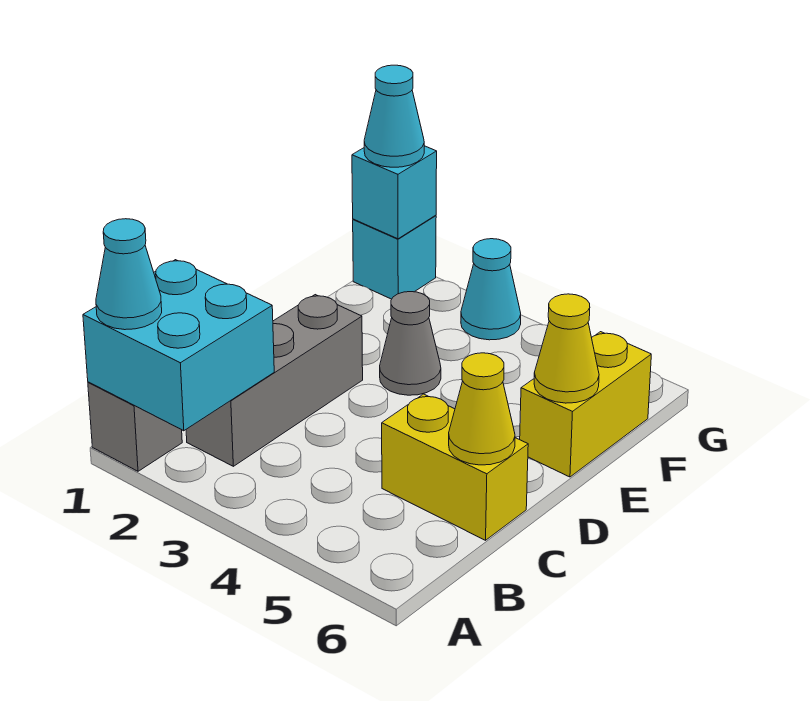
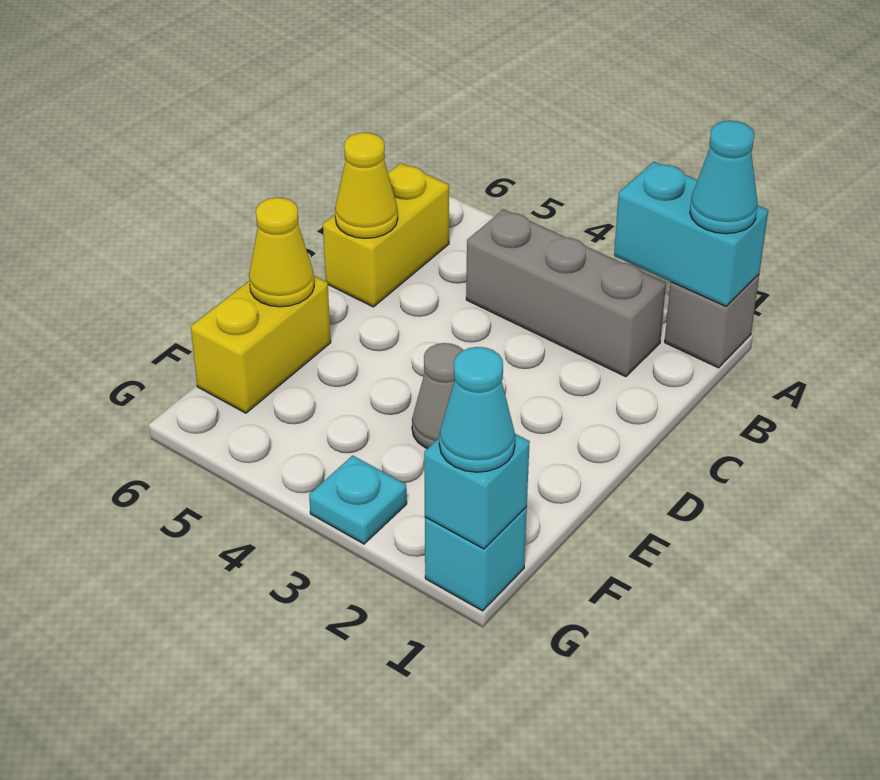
cyan 2x2 brick [83,260,274,431] -> cyan 1x2 brick [614,162,768,306]
grey 1x3 brick [186,295,363,466] -> grey 1x3 brick turned to [466,209,666,377]
yellow 1x2 brick [382,394,528,540] -> yellow 1x2 brick turned to [323,163,449,307]
cyan 1x1 cone [461,239,521,340] -> cyan 1x1 plate [309,456,407,544]

